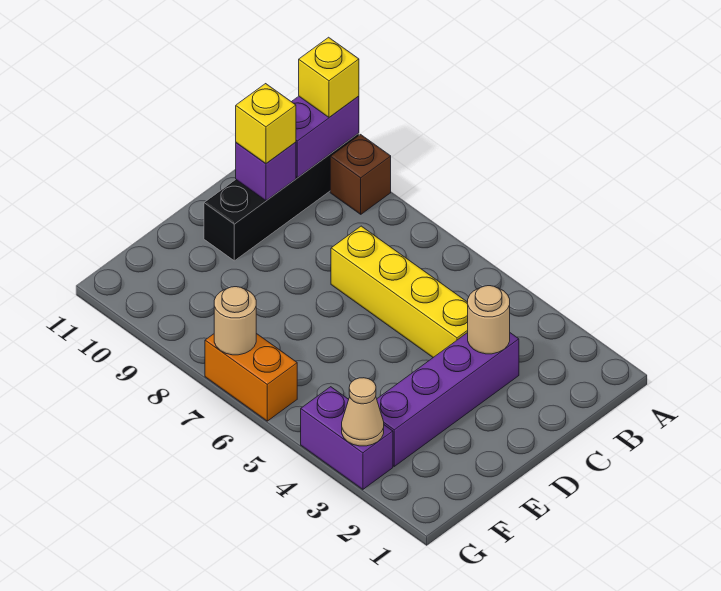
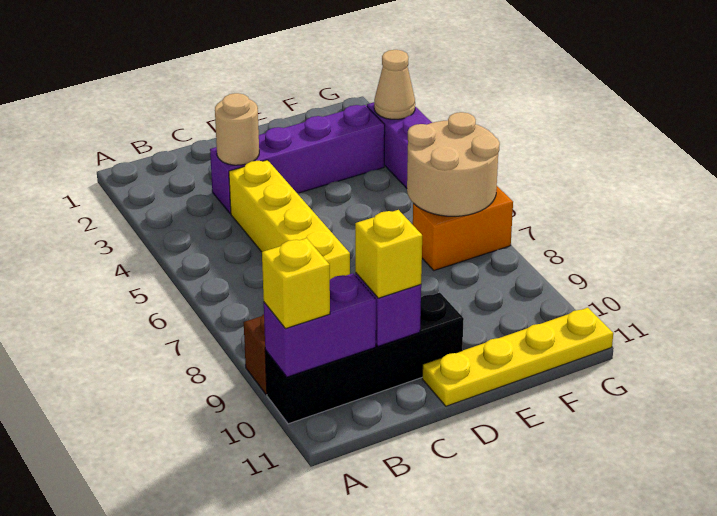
none -> yellow 1x4 plate [422,308,613,406]
orange 1x2 brick [205,333,297,421] -> orange 1x2 brick turned to [413,186,513,270]
tan 1x1 round brick [214,287,256,355] -> tan 2x2 round brick [407,112,500,216]

